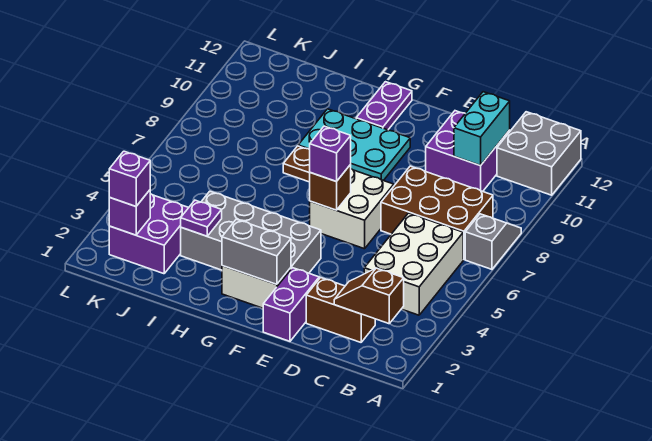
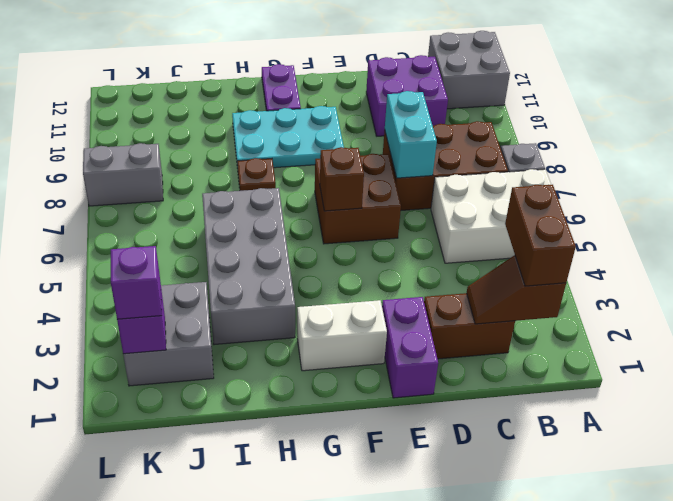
none -> brown 1x2 brick [505,185,576,286]
white 2x3 brick [364,213,463,315] -> white 2x3 brick turned to [431,169,551,263]
cyan 1x2 brick [454,92,510,166] -> cyan 1x2 brick moved to [385,91,437,178]
white 2x2 brick [310,169,394,249] -> brown 2x2 brick [315,154,401,244]
grey 1x2 brick [222,219,291,284] -> grey 1x2 brick moved to [83,143,163,206]
grey 2x4 brick [181,191,321,273] -> grey 2x4 brick turned to [202,188,295,345]
purple 1x1 brick [310,126,351,182] -> none
purple 1x1 plate [181,200,222,236] -> none
purple 2x2 brick [109,194,189,274] -> grey 2x2 brick [123,282,214,386]

